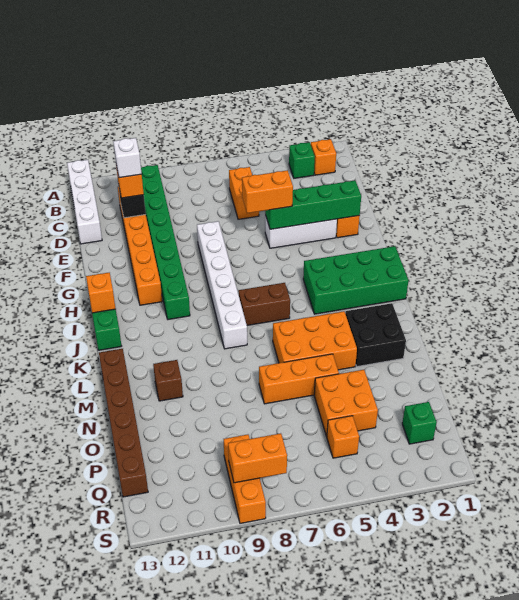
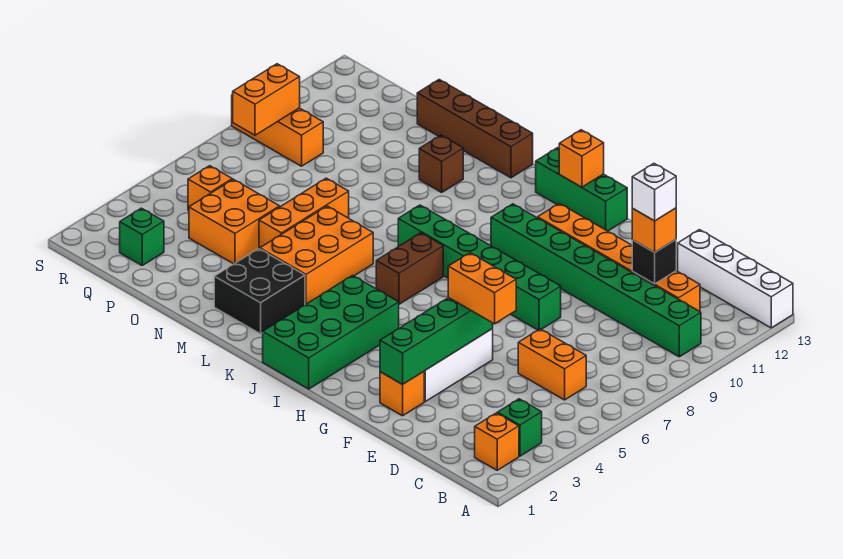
orange 1x2 brick [242,170,293,213] -> orange 1x2 brick turned to [448,253,516,324]
white 1x6 brick [197,221,247,349] -> green 1x6 brick [398,205,561,330]
brown 1x6 brick [99,349,148,497] -> brown 1x4 brick [417,80,533,178]

